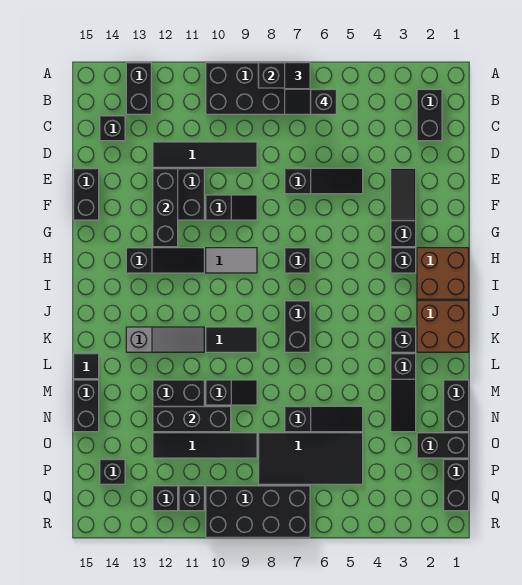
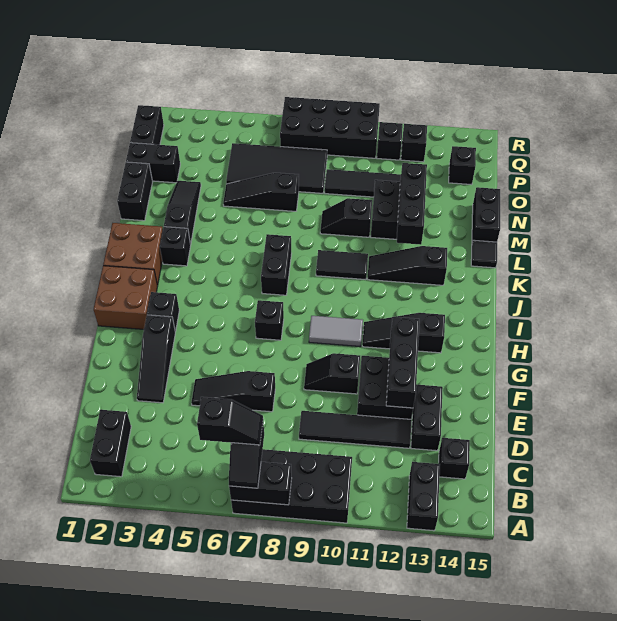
black 1x2 brick [73,168,99,220] -> black 1x2 brick moved to [411,384,443,451]
grey 1x3 slope [126,327,204,352] -> black 1x3 slope [367,246,447,285]
black 1x3 brick [153,406,231,432] -> black 1x3 brick turned to [397,163,427,245]

